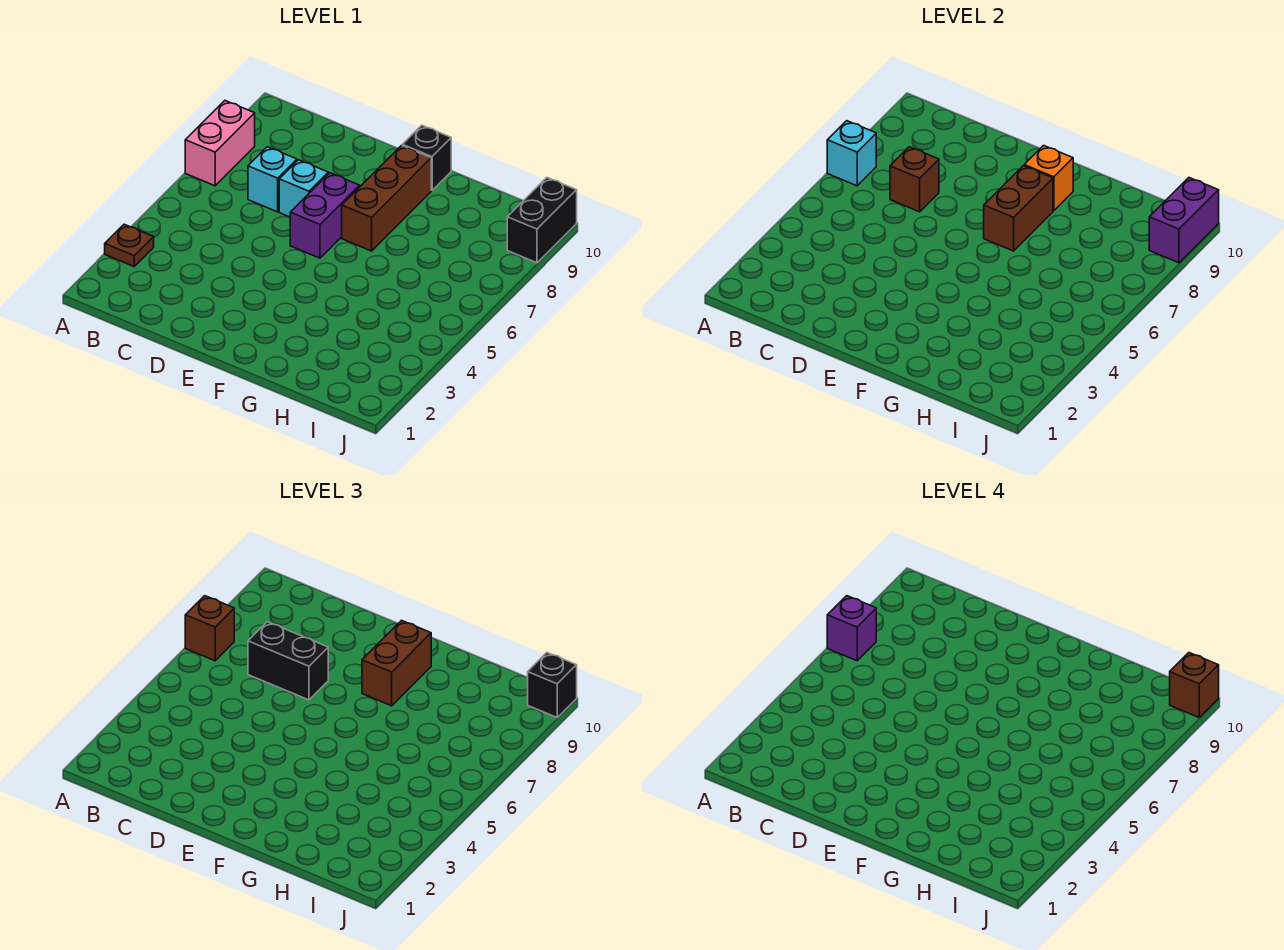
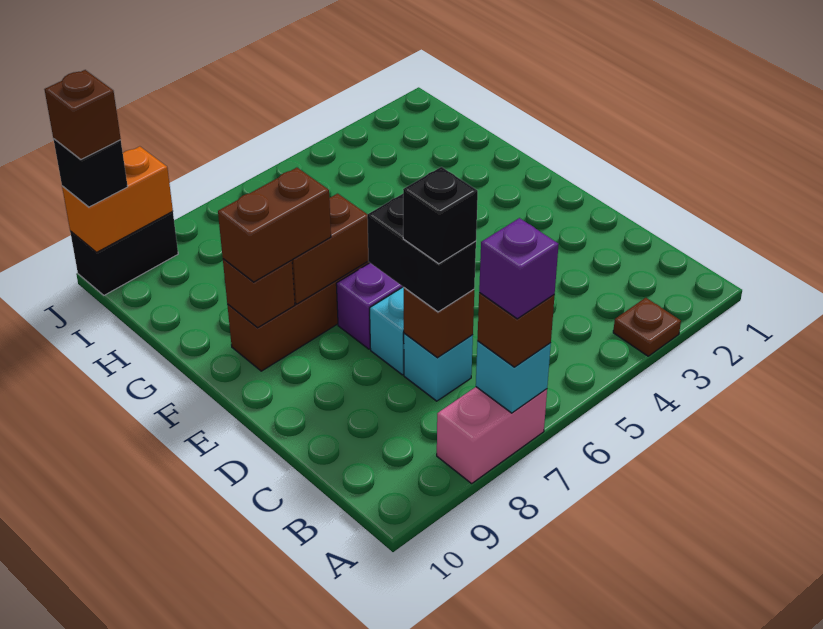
orange 1x1 brick [1024,146,1074,211] -> brown 1x1 brick [223,259,295,328]
black 1x1 brick [402,125,451,190] -> black 1x1 brick moved to [403,167,478,264]
purple 1x2 brick [1149,178,1219,263] -> orange 1x2 brick [62,146,173,252]

